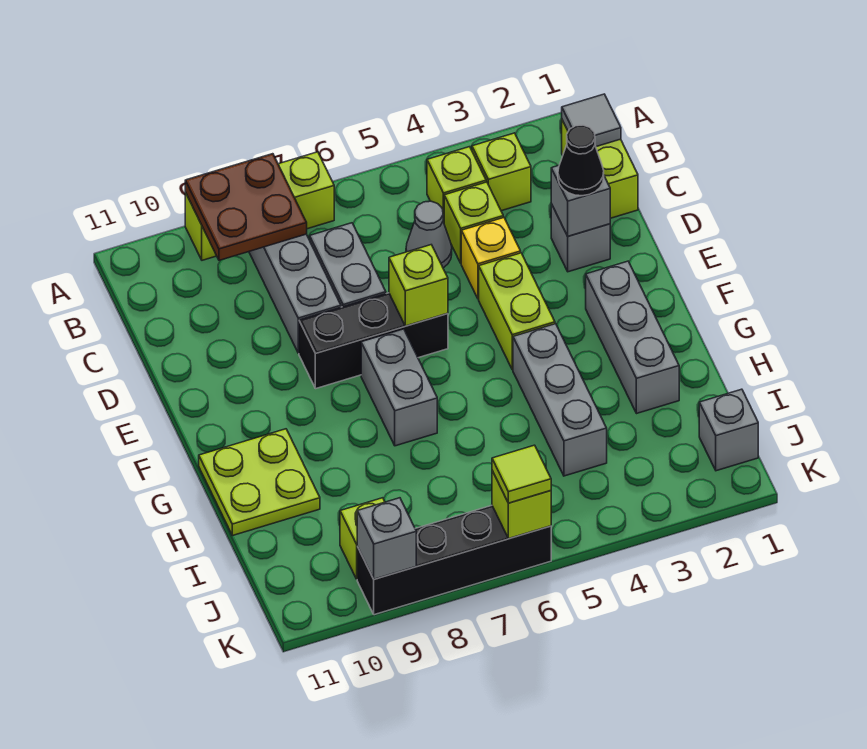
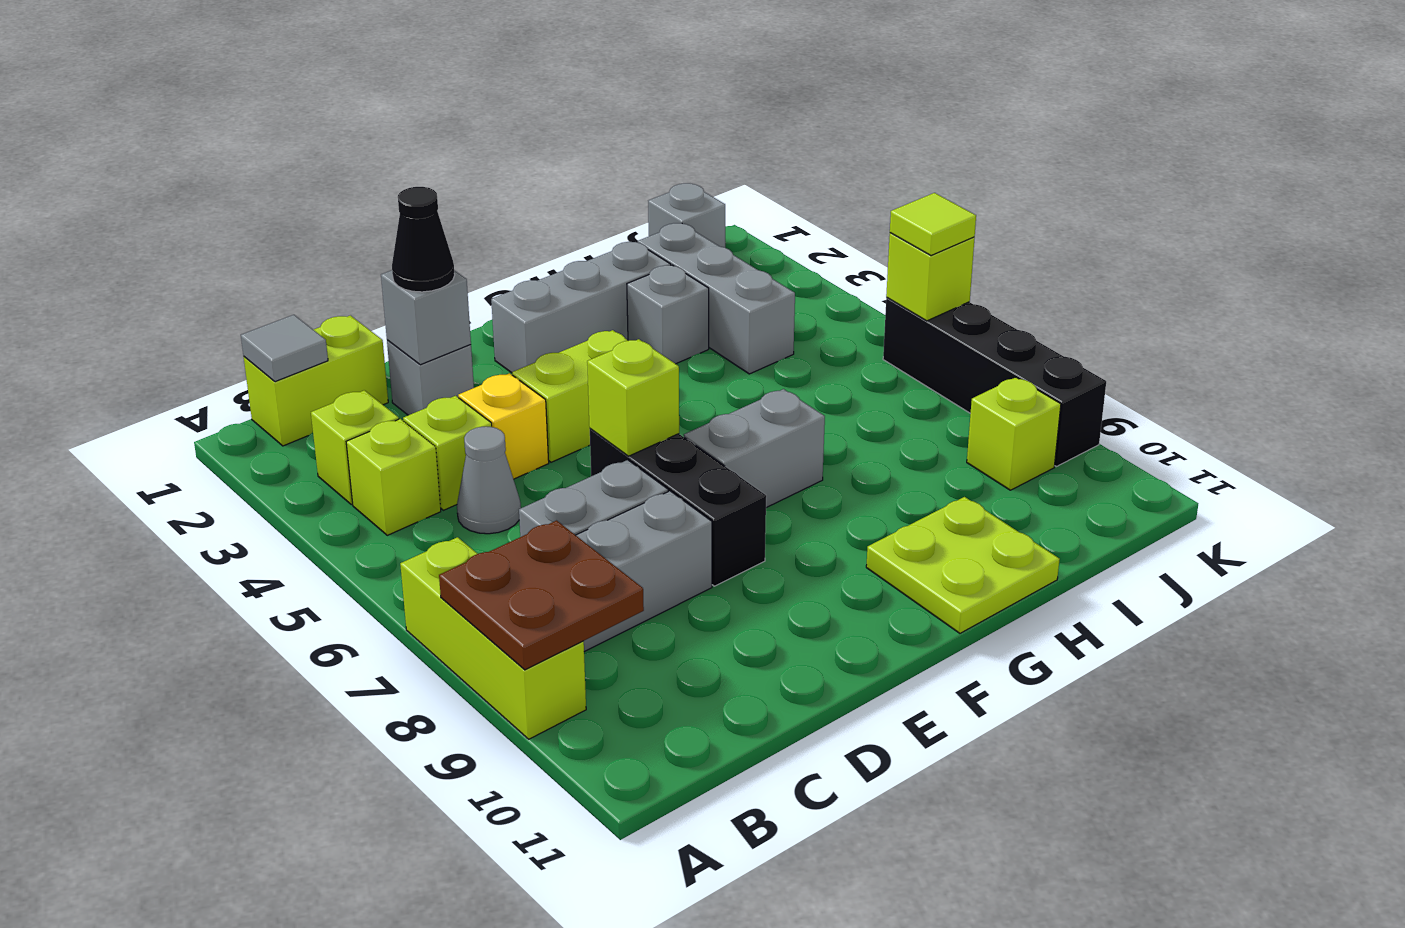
grey 1x3 brick [513,324,607,476] -> grey 1x3 brick turned to [638,223,795,374]
grey 1x1 brick [357,498,416,579] -> grey 1x1 brick moved to [627,265,709,364]

